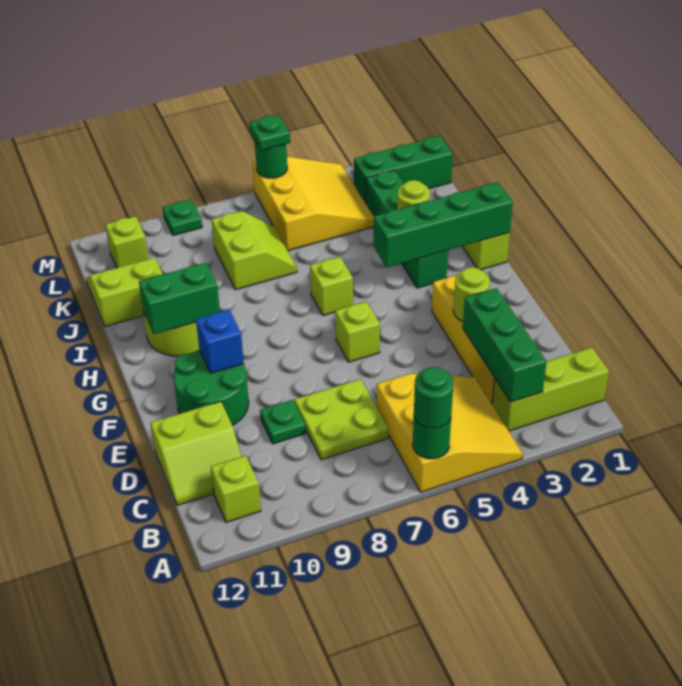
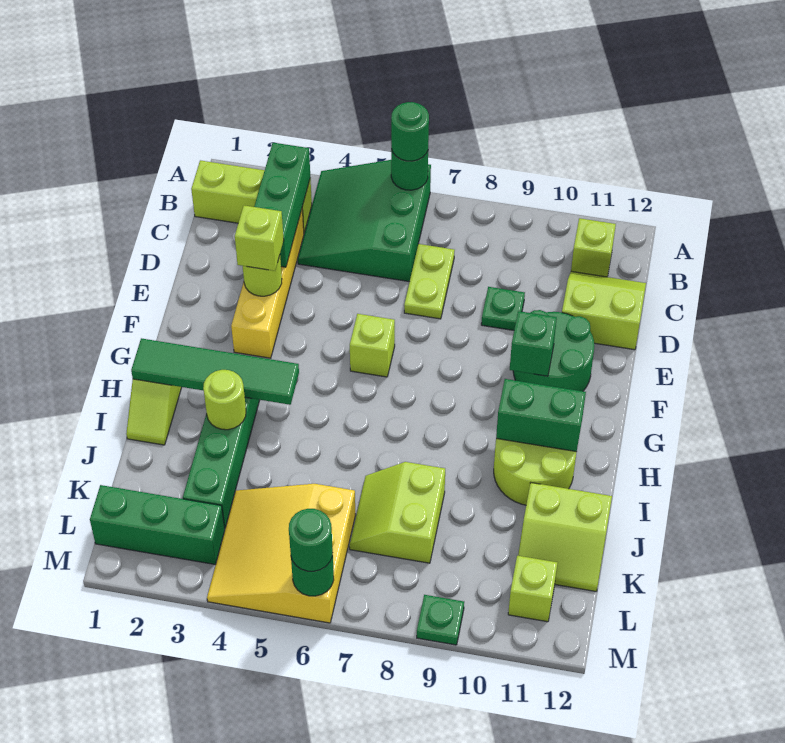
yellow 3x3 slope [377,374,523,492] -> green 3x3 slope [298,160,431,282]
lime 2x2 plate [295,379,389,460] -> lime 1x2 plate [404,244,455,319]
blue 1x1 brick [196,310,244,373] -> green 1x1 brick [510,311,557,376]
green 1x4 brick [374,182,513,268] -> green 1x4 tile [131,338,299,405]
lime 1x1 brick [310,257,353,316] -> lime 1x1 brick moved to [235,205,284,271]
green 1x1 plate [250,115,290,150] -> green 1x1 round brick [289,509,333,571]

